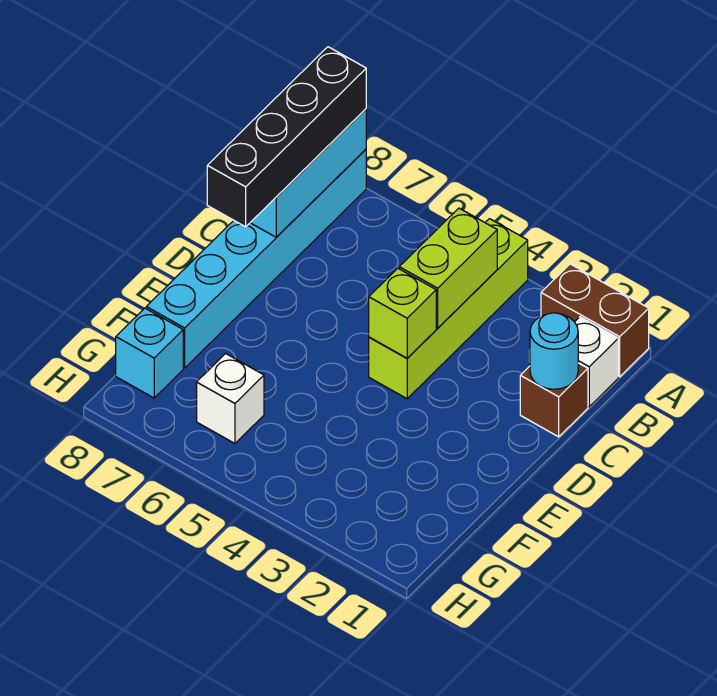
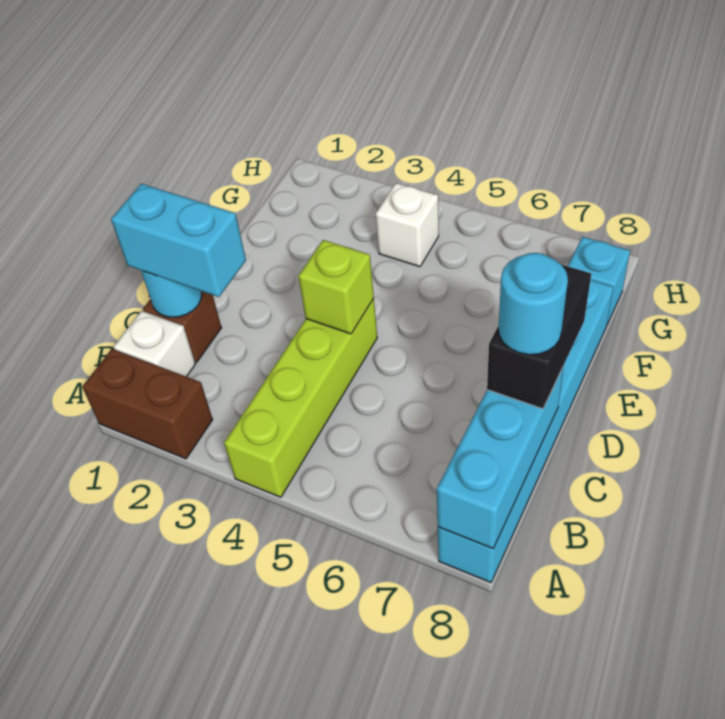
black 1x4 brick [207,47,366,227] -> black 1x2 brick [487,264,591,409]
lime 1x2 brick [399,208,497,328] -> none
none -> cyan 1x2 brick [111,184,246,297]
none -> cyan 1x1 round brick [499,253,568,355]
white 1x1 brick [197,354,264,443] -> white 1x1 brick moved to [376,183,439,267]

